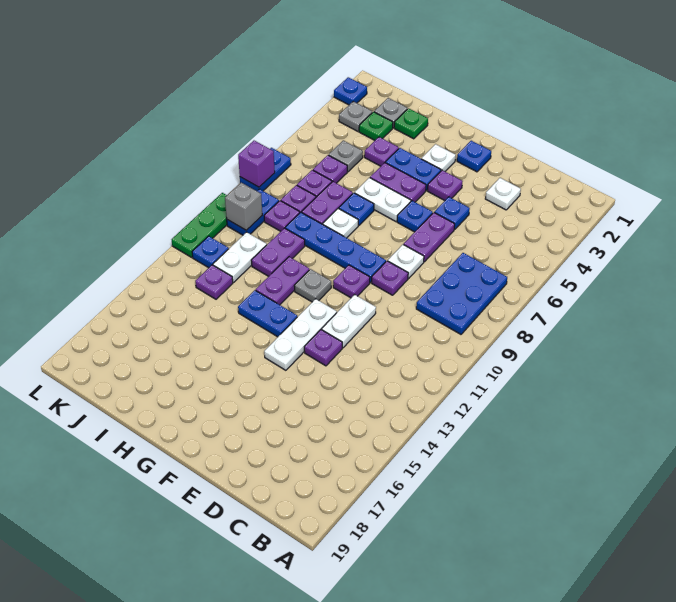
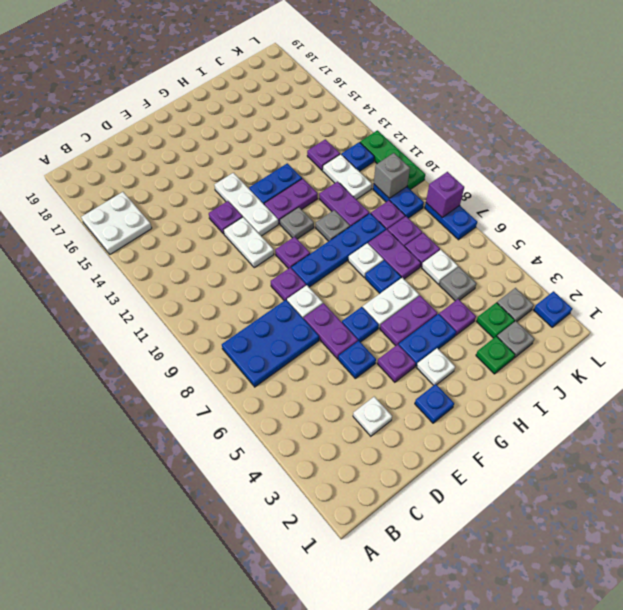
none -> white 2x2 plate [81,192,152,254]
blue 2x3 plate [416,253,507,334] -> blue 2x3 plate turned to [222,300,319,387]
none -> grey 1x1 plate [316,210,350,241]
purple 1x2 plate [256,257,309,305] -> purple 1x2 plate turned to [264,179,318,224]
purple 1x1 plate [313,155,347,183] -> white 1x1 plate [422,250,458,284]

